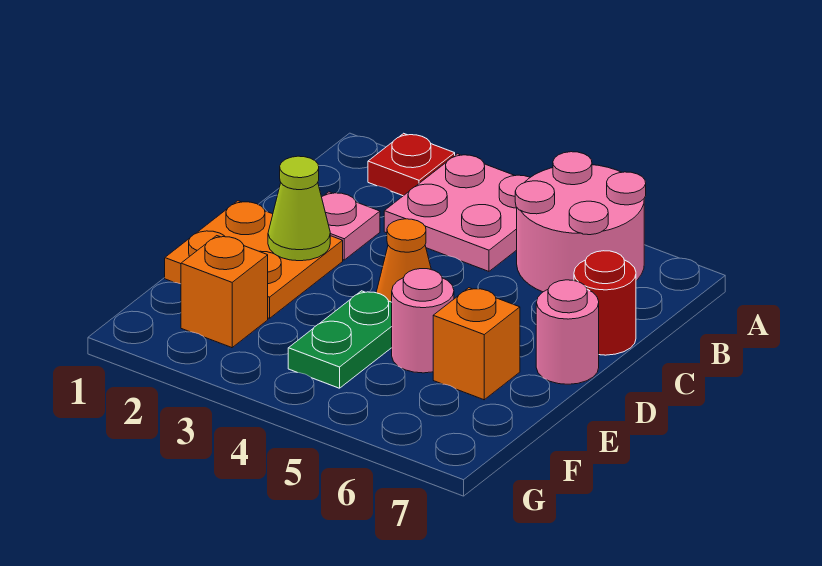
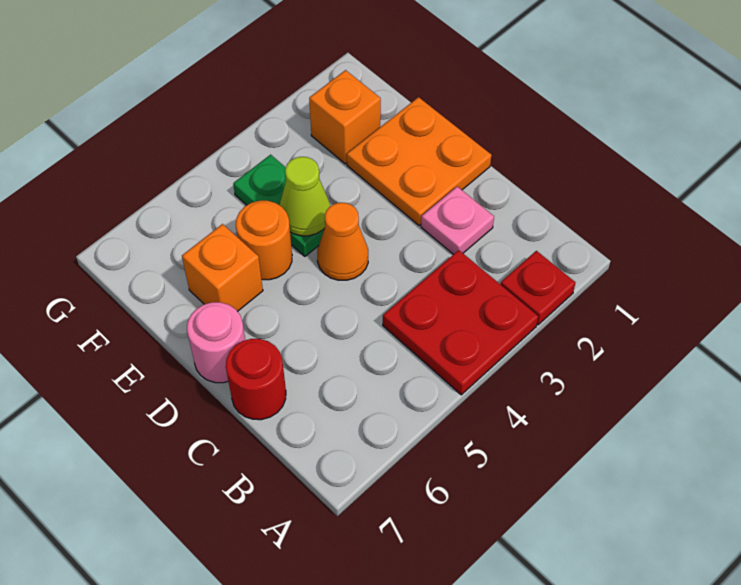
pink 2x2 plate [384,154,530,271] -> red 2x2 plate [383,250,538,395]
pink 2x2 round brick [515,152,646,292] -> none
lime 1x1 cone [268,156,330,261] -> lime 1x1 cone moved to [280,157,330,236]
pink 1x1 round brick [392,269,454,373] -> orange 1x1 round brick [236,201,292,280]

